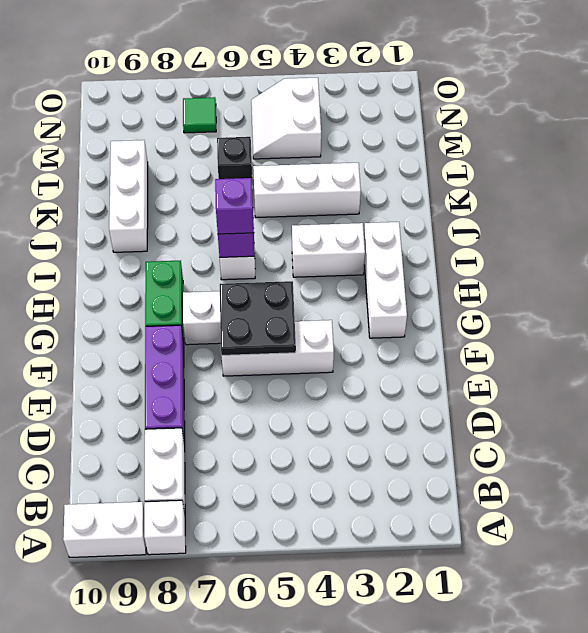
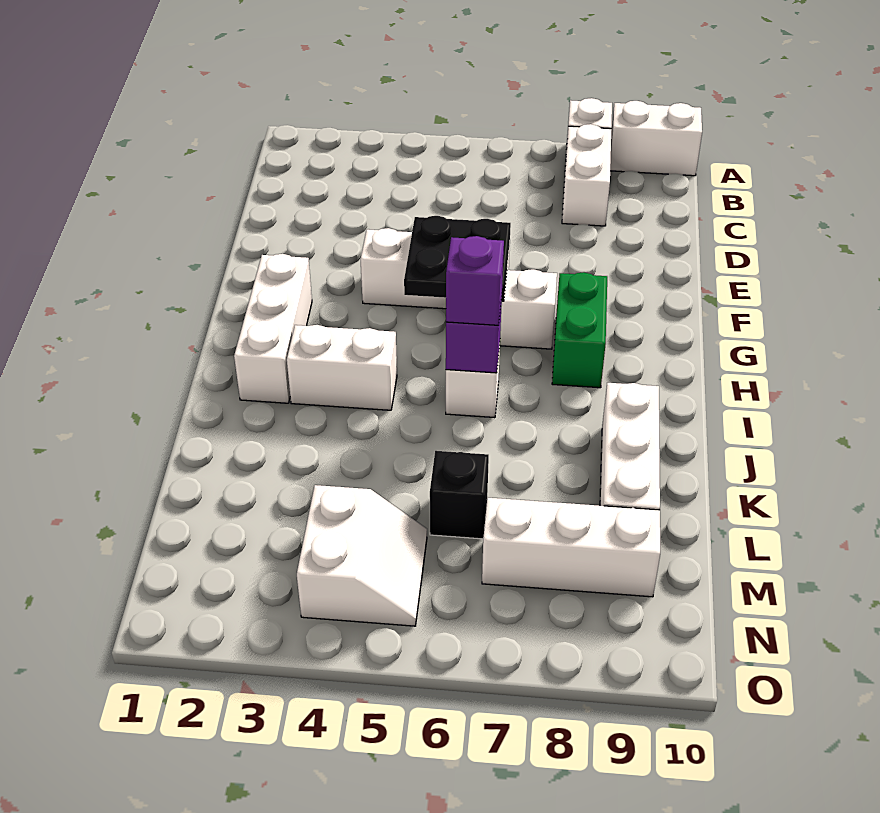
purple 1x3 brick [145,325,185,445] -> none
white 1x3 brick [253,163,361,218] -> white 1x3 brick moved to [482,497,660,597]
green 1x1 tile [183,97,216,133] -> none

